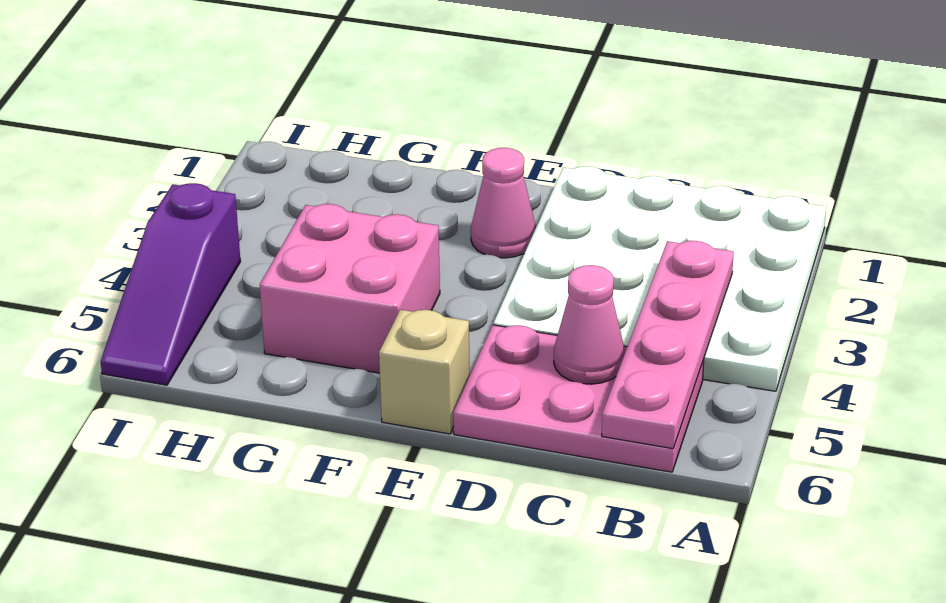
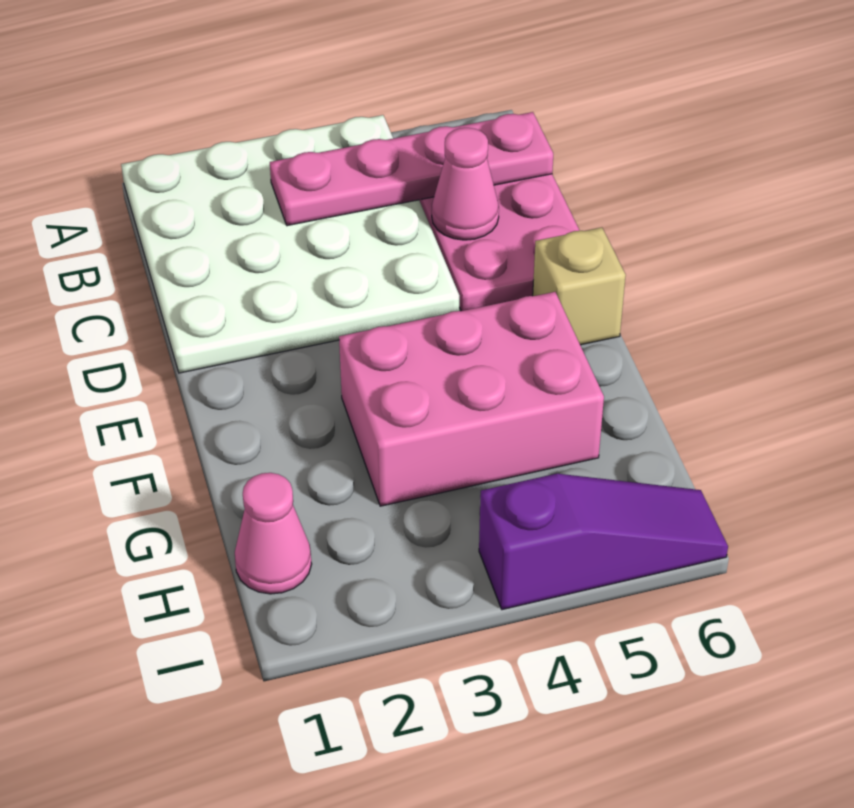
pink 1x1 cone [471,148,536,258] -> pink 1x1 cone moved to [235,473,312,594]
pink 2x2 brick [260,204,440,373] -> pink 2x3 brick [339,292,604,506]

